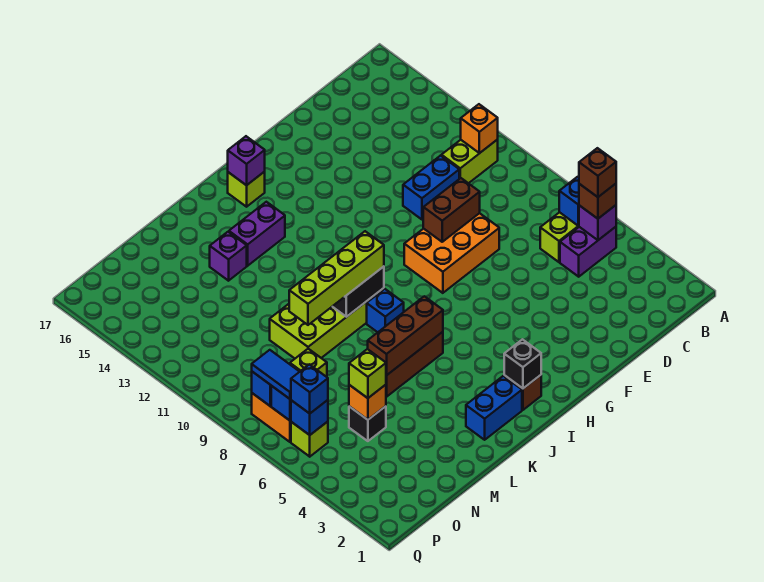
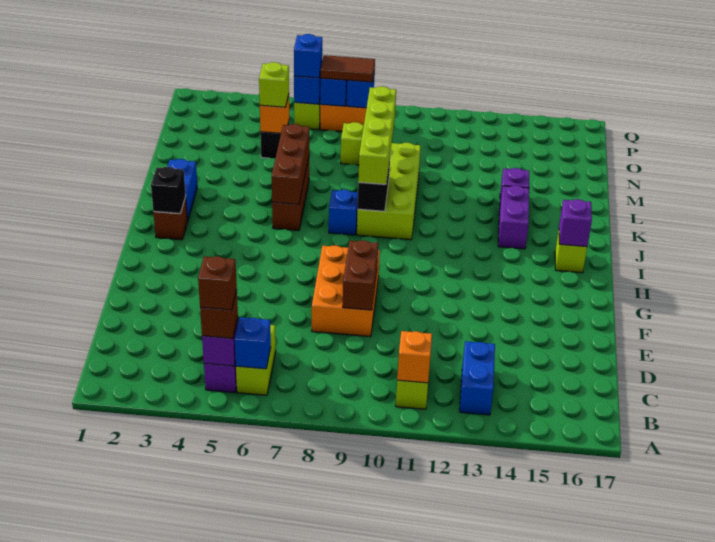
blue 1x2 brick [403,156,459,219] -> blue 1x2 brick moved to [460,341,495,415]
blue 1x2 tile [252,350,299,399] -> brown 1x2 tile [320,55,375,82]

